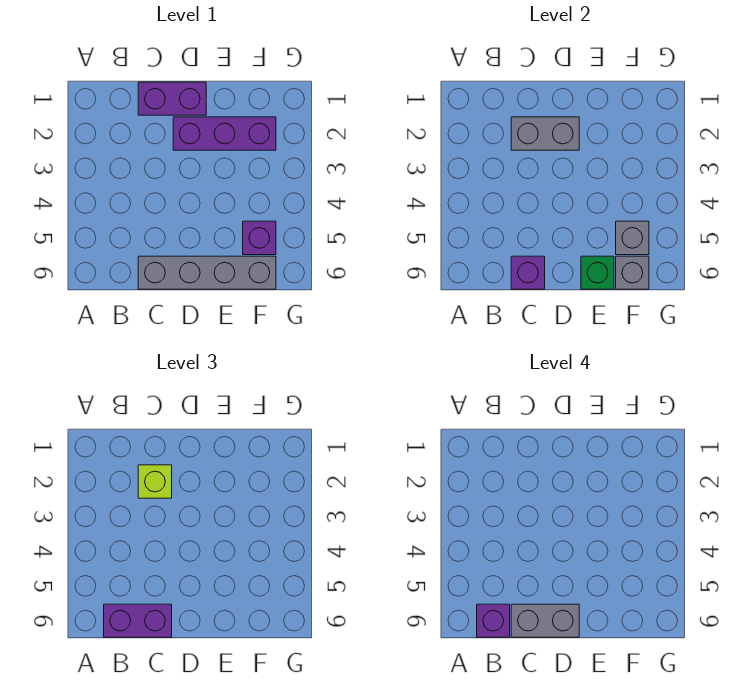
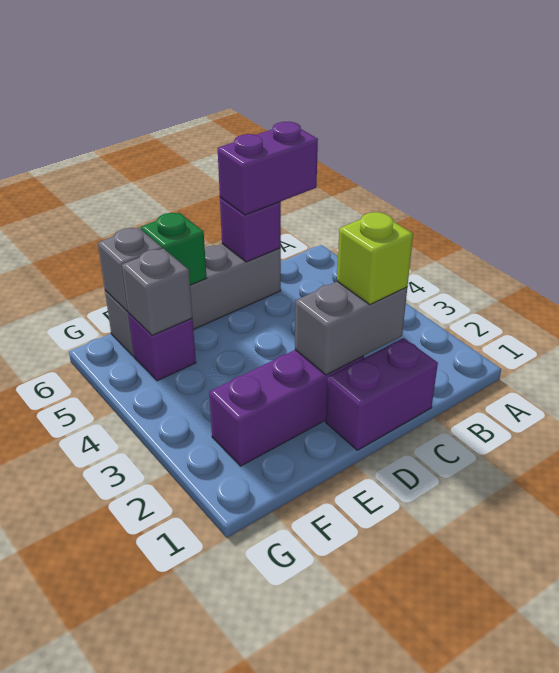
purple 1x1 brick [477,604,510,637] -> none
grey 1x2 brick [511,604,579,637] -> none

